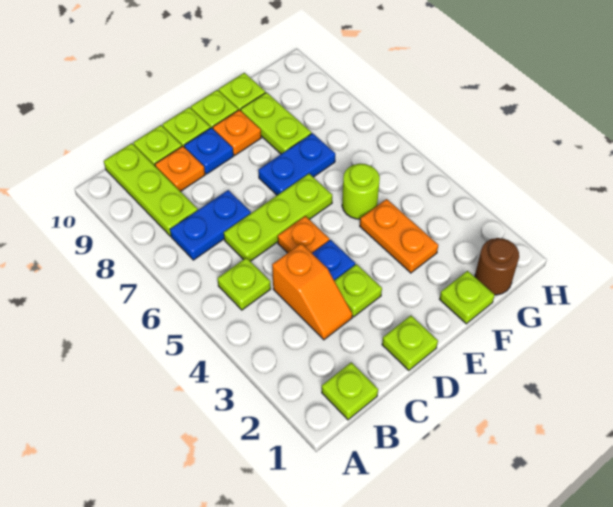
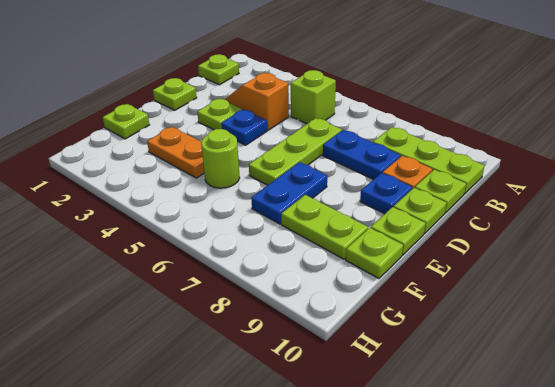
lime 1x1 plate [217,258,271,310] -> lime 1x1 brick [291,70,336,124]
blue 1x2 plate [170,190,251,260] -> blue 1x2 plate turned to [323,130,401,180]
orange 1x1 plate [278,216,329,253] -> none
orange 1x1 plate [213,110,261,155] -> none
brown 1x1 round brick [475,238,519,295] -> none

